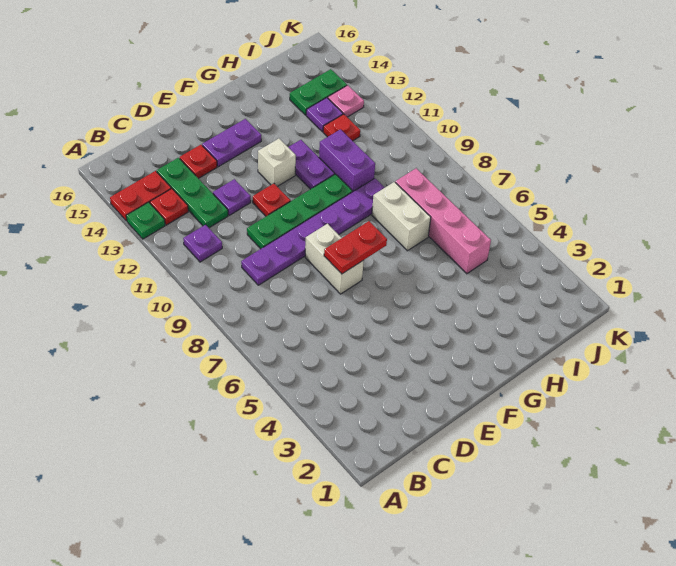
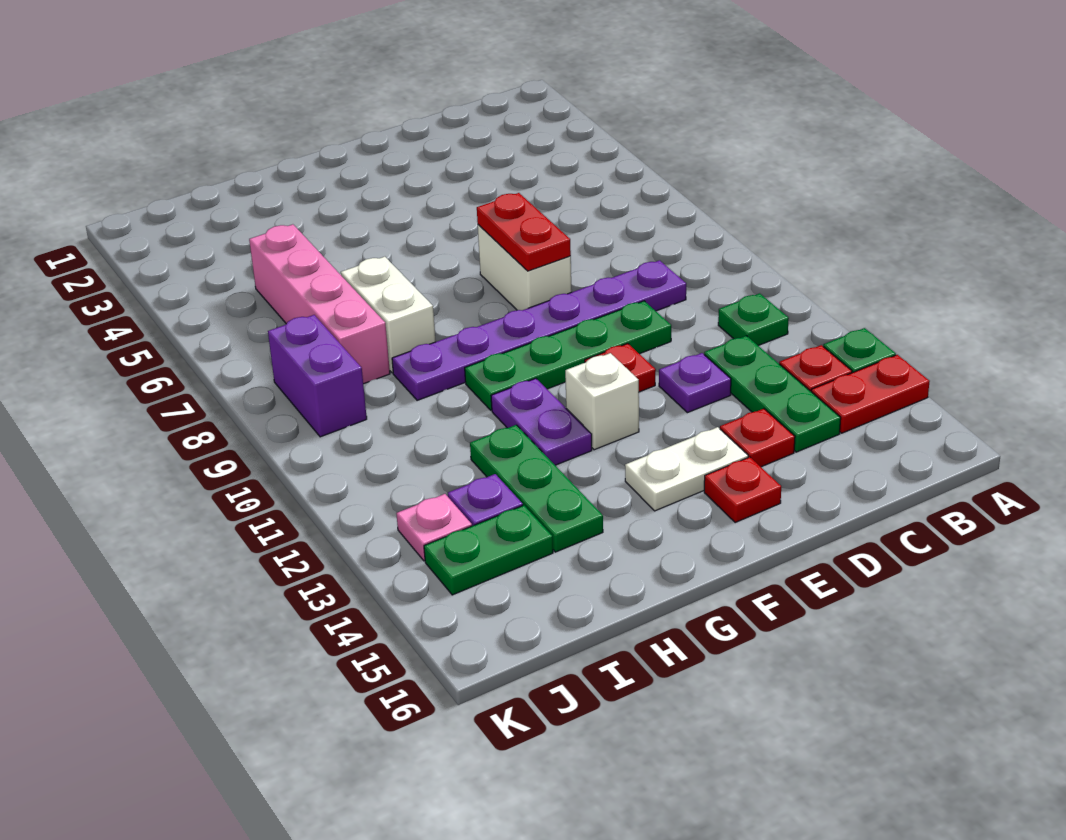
purple 1x1 plate [183,225,222,262] -> green 1x1 plate [718,293,789,346]
red 1x2 plate [324,221,387,274] -> red 1x2 plate turned to [477,193,571,271]
purple 1x2 plate [202,119,261,167] -> white 1x2 plate [625,427,748,511]
purple 1x2 brick [319,129,375,192] -> purple 1x2 brick moved to [268,315,367,437]
none -> green 1x3 plate [470,425,603,552]
red 1x1 plate [323,114,360,141] -> red 1x1 plate moved to [704,457,781,523]

